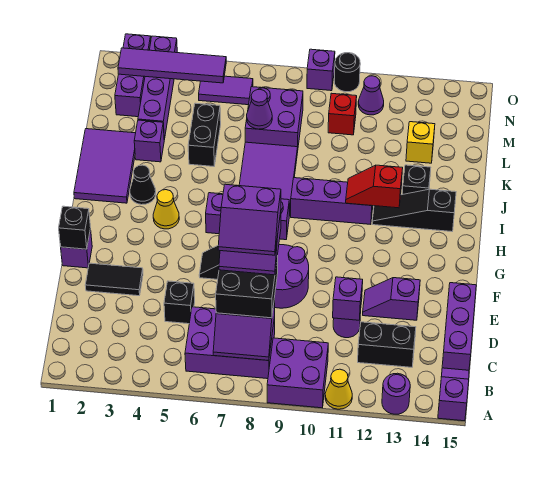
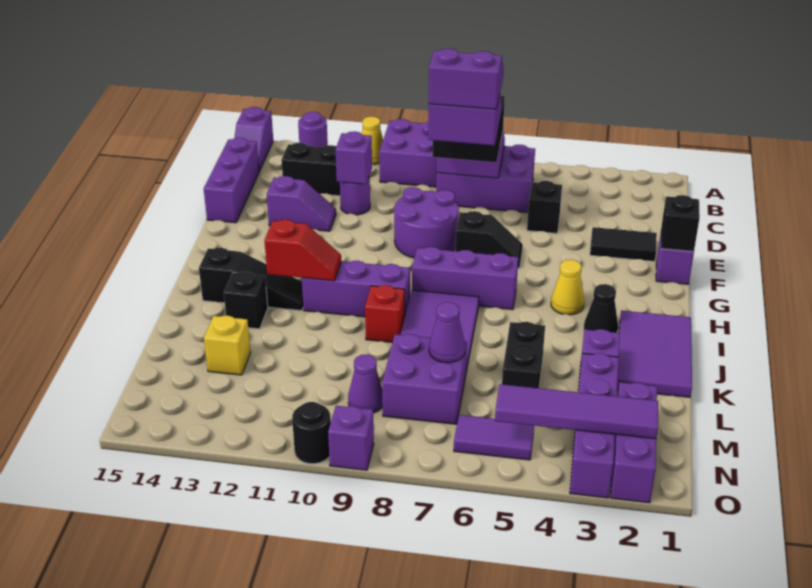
red 1x1 brick [328,93,357,135] -> red 1x1 brick moved to [365,285,405,342]
purple 1x1 cone [358,76,384,115] -> purple 1x1 cone moved to [348,354,383,413]

